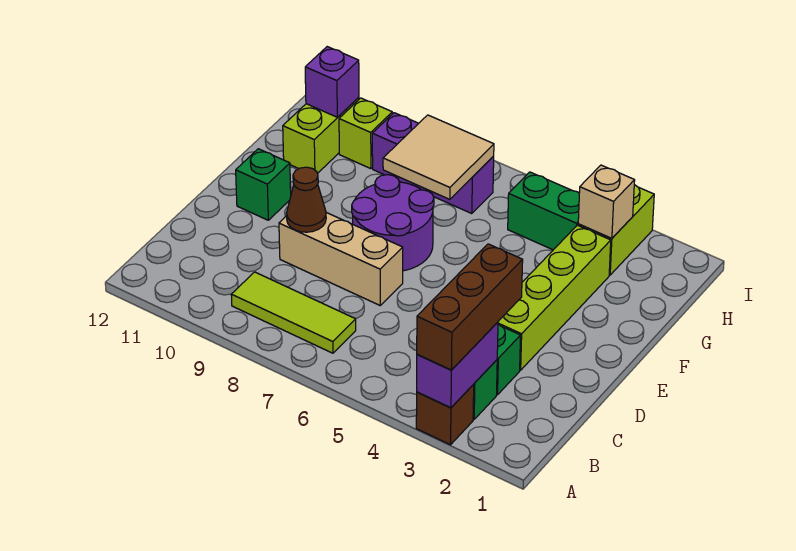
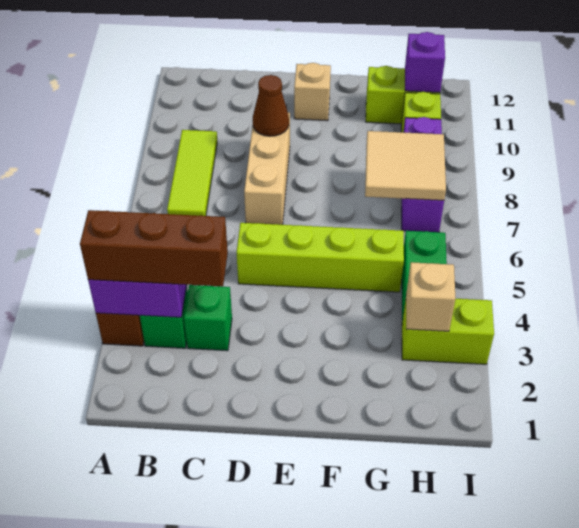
lime 1x4 brick [498,225,611,370] -> lime 1x4 brick moved to [237,223,404,292]
purple 2x2 round brick [352,175,434,271] -> none
green 1x1 brick [236,149,291,220] -> tan 1x1 brick [294,63,331,121]

